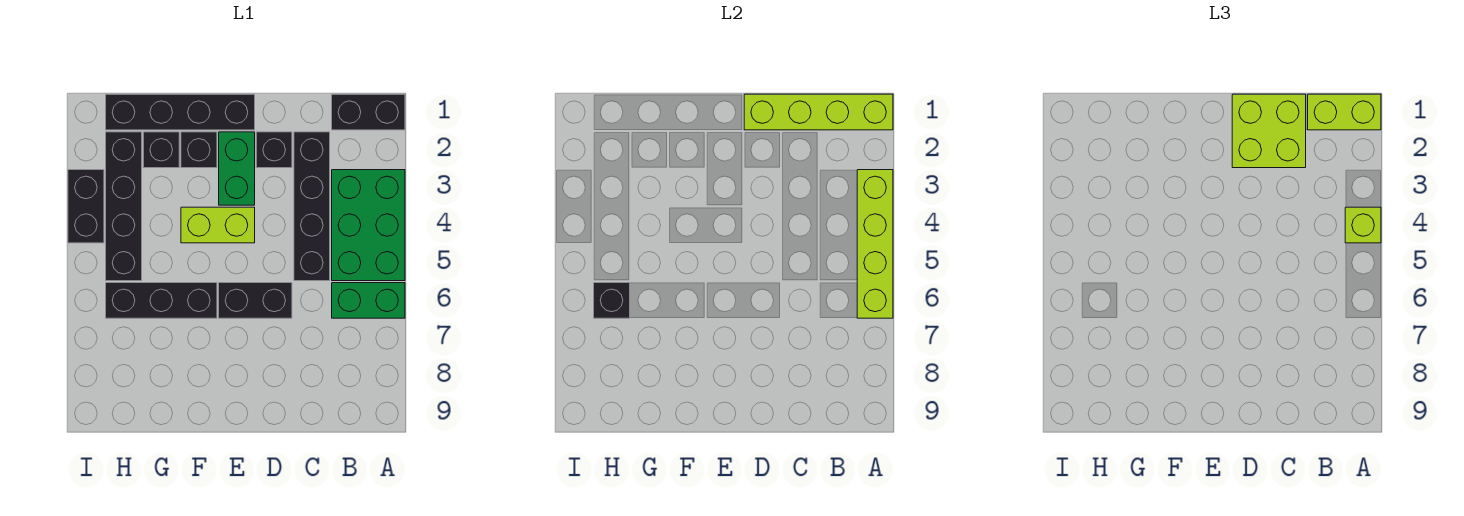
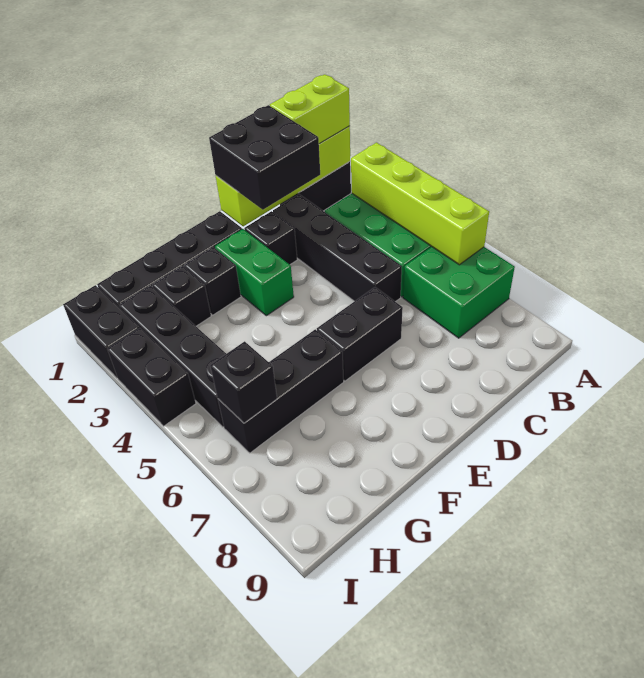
lime 1x1 brick [1345,207,1381,243] -> none
green 1x2 brick [332,283,405,318] -> green 2x2 brick [403,247,515,338]
lime 2x2 brick [1232,94,1306,168] -> black 2x2 brick [209,105,320,210]
lime 1x2 brick [181,207,255,243] -> none
none -> black 1x2 brick [63,285,139,378]

